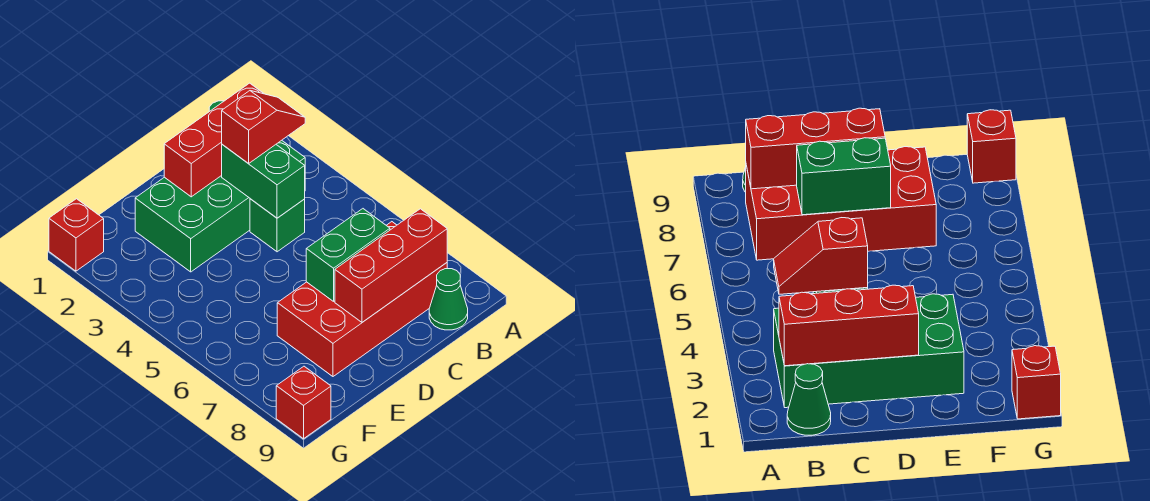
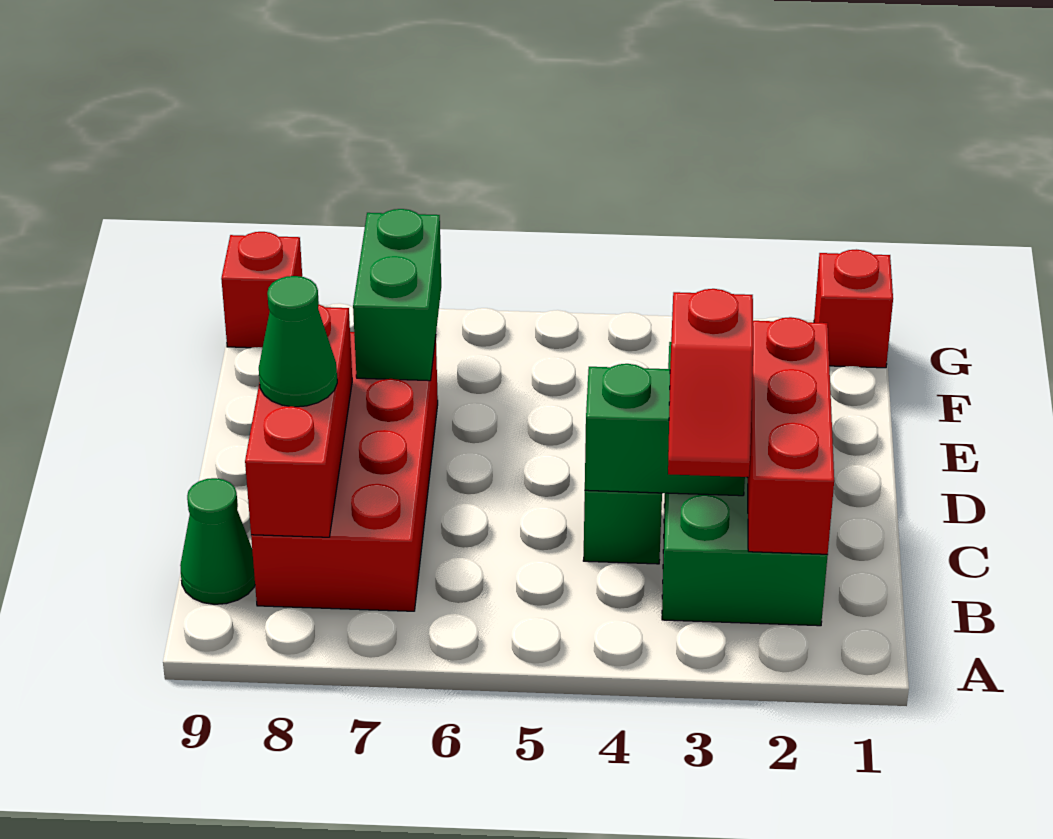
green 1x1 cone [787,364,831,435] -> green 1x1 cone moved to [259,276,337,407]
green 1x2 brick [306,209,390,301] -> green 1x2 brick moved to [353,209,441,381]

